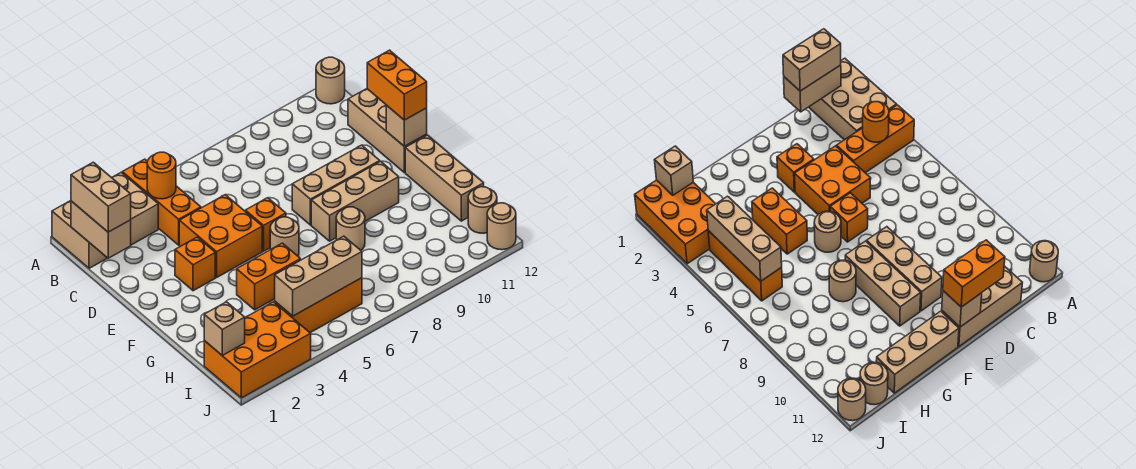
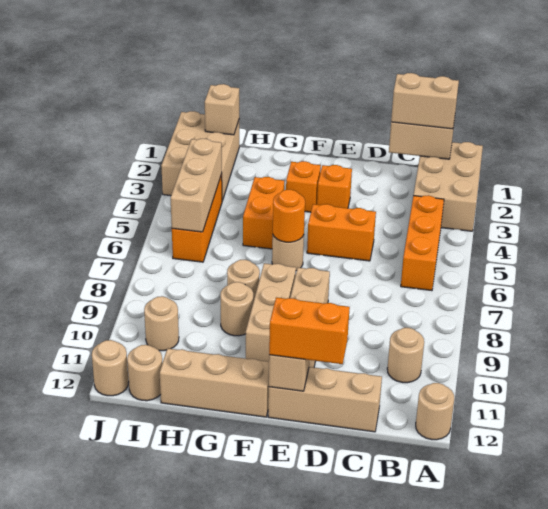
orange 1x3 brick [122,159,201,245] -> orange 1x3 brick turned to [401,195,444,291]
orange 1x1 round brick [147,152,176,199] -> orange 1x1 round brick moved to [273,189,305,242]
none -> tan 1x1 round brick [387,328,424,383]
orange 2x2 brick [179,195,262,277] -> orange 1x2 brick [307,204,376,261]
orange 1x1 brick [245,198,286,251] -> orange 1x1 brick moved to [286,161,321,212]
none -> tan 1x1 round brick [221,282,253,336]
orange 2x3 brick [204,302,311,398] -> tan 2x3 brick [161,111,239,201]
none -> tan 1x1 round brick [144,296,179,351]

